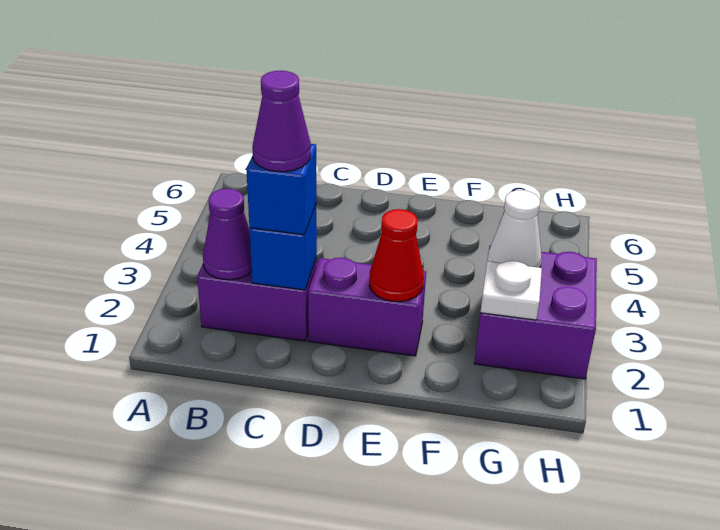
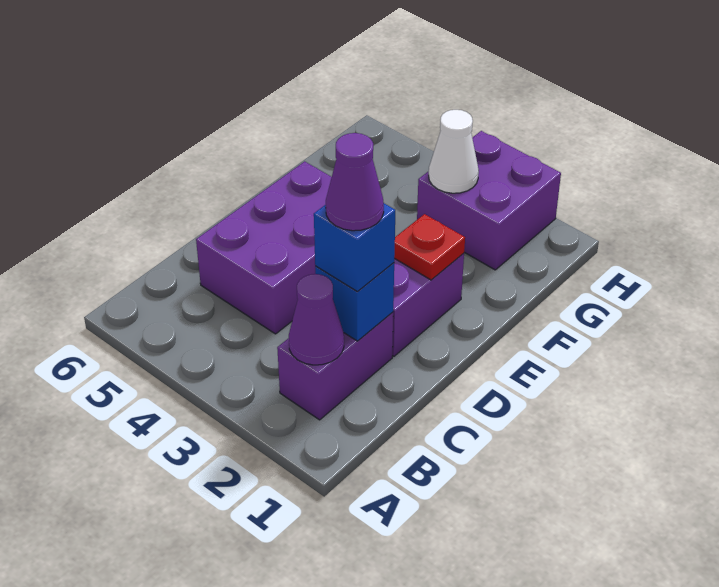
none -> purple 2x3 brick [196,161,332,334]
red 1x1 cone [369,209,424,302] -> red 1x1 plate [394,214,465,280]
white 1x1 plate [480,261,542,320] -> none

